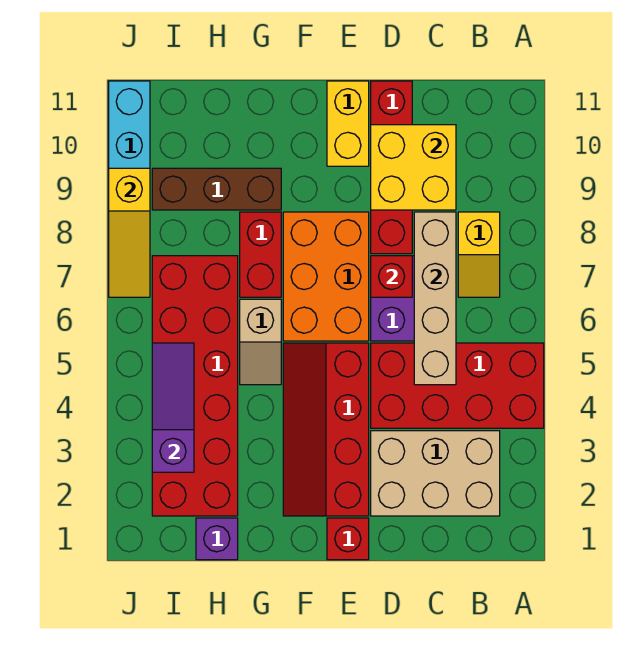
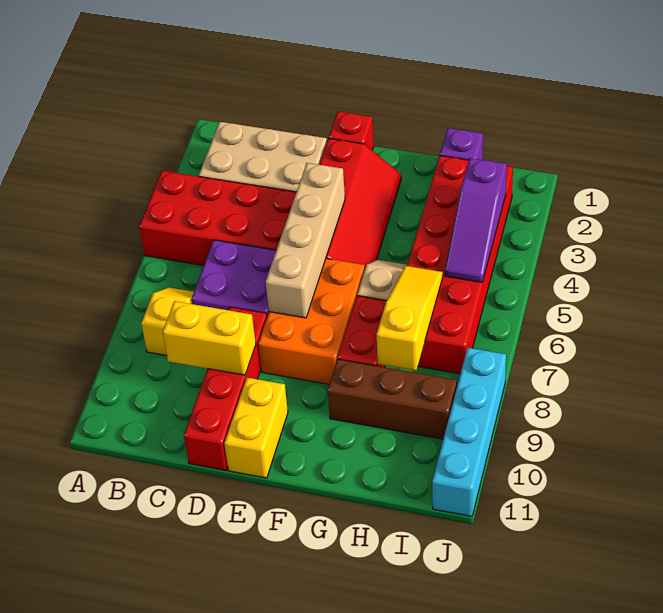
tan 1x4 brick [414,212,456,385] -> tan 1x4 brick moved to [266,163,345,318]
yellow 2x2 brick [371,125,456,210] -> yellow 1x2 brick [163,301,256,375]
red 1x1 brick [371,256,412,297] -> none
yellow 1x3 slope [109,168,150,297] -> yellow 1x3 slope moved to [376,266,443,371]

